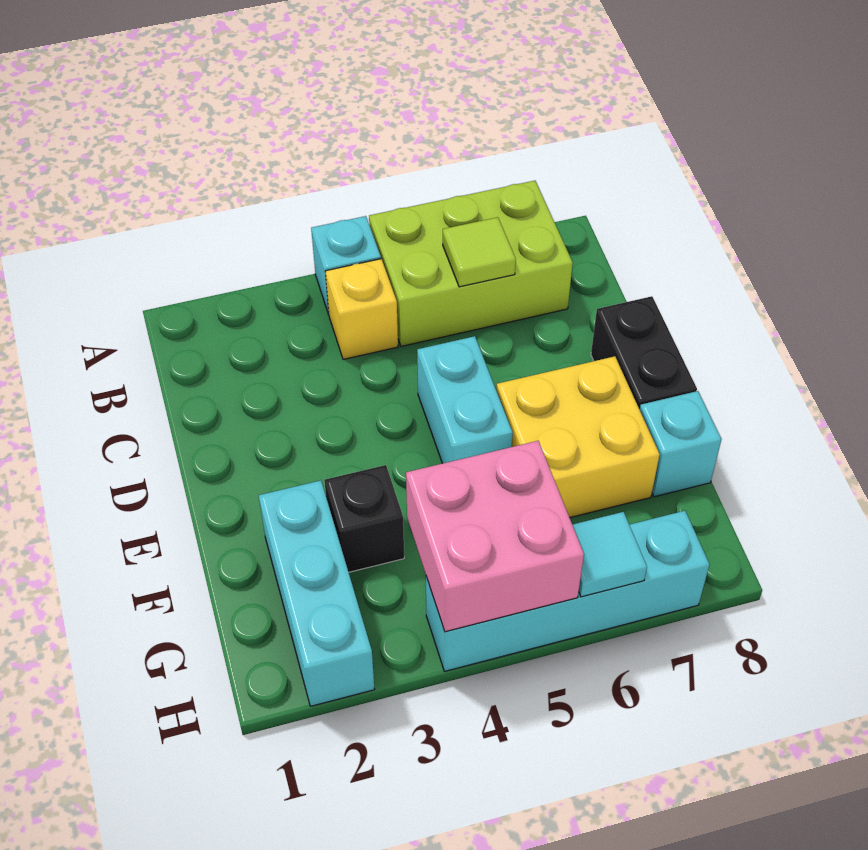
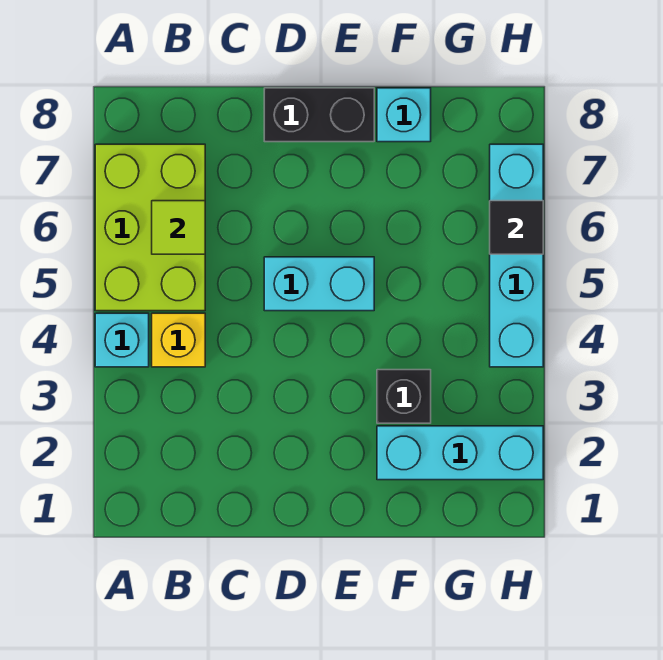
yellow 2x2 brick [496,356,660,518] -> none
pink 2x2 brick [406,441,584,632] -> none
cyan 1x1 tile [572,512,647,597] -> black 1x1 tile [490,201,543,254]

